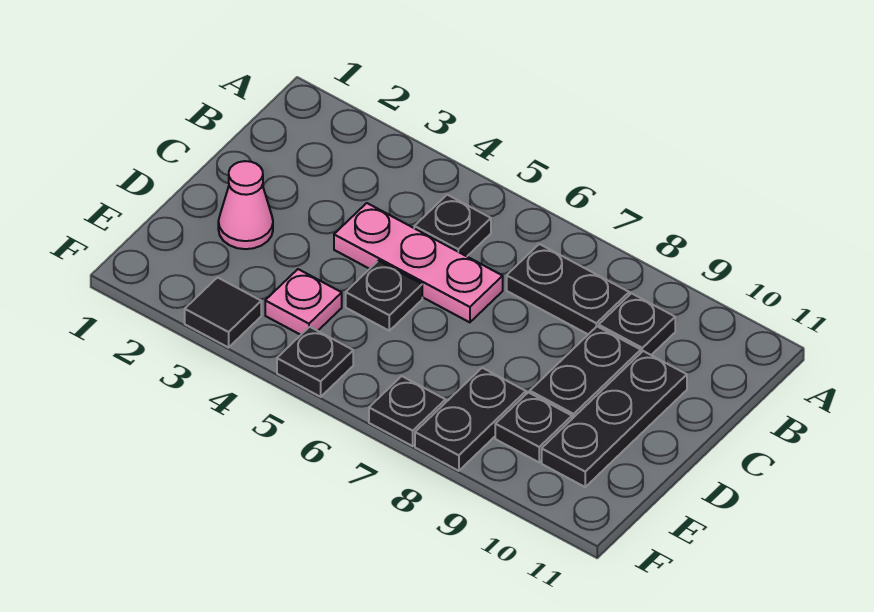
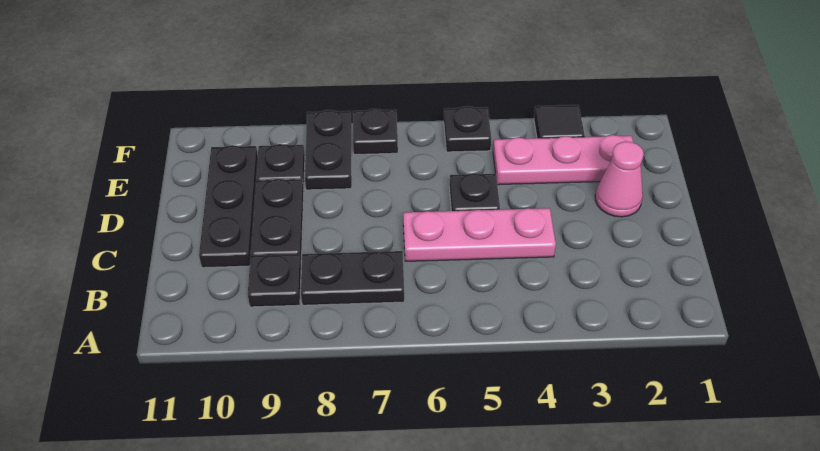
black 1x1 plate [414,195,491,256] -> none
pink 1x1 plate [265,269,342,335] -> pink 1x3 plate [493,135,633,185]

